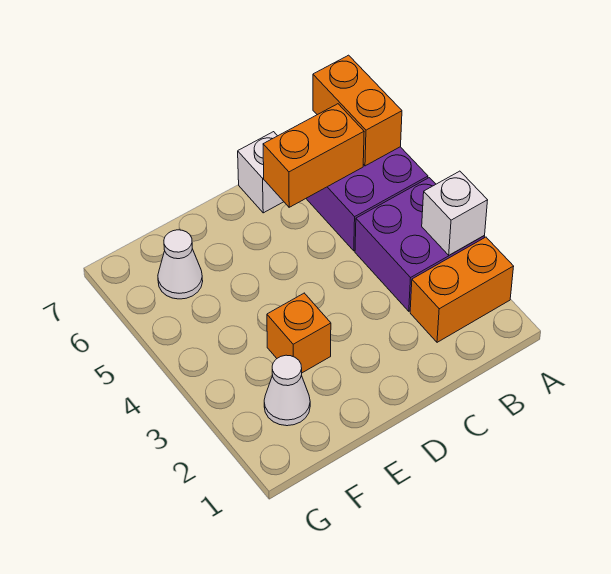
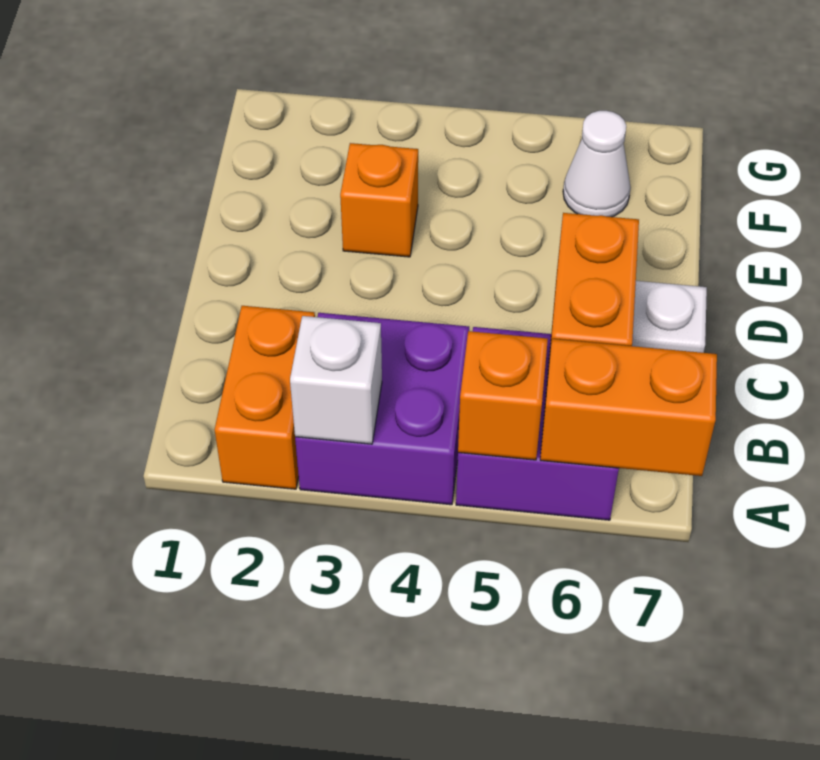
none -> orange 1x1 brick [458,331,548,460]
white 1x1 cone [264,355,310,426] -> none

